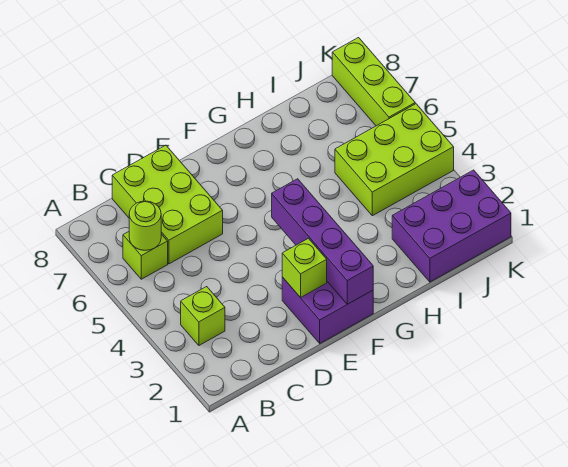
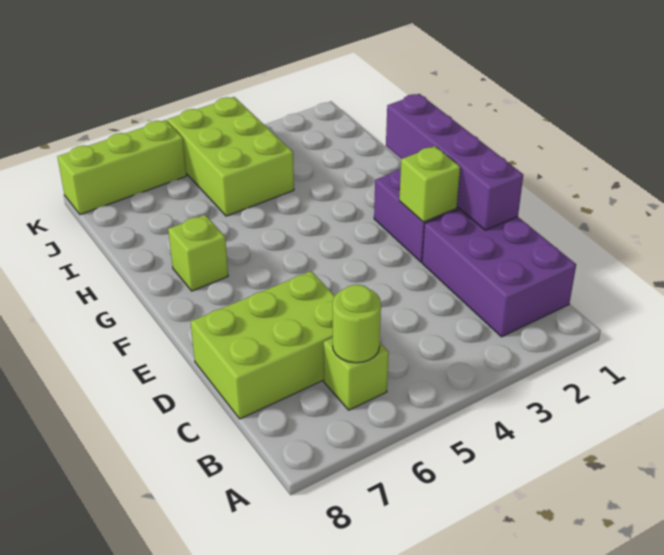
lime 1x1 brick [181,287,225,345] -> lime 1x1 brick moved to [168,215,228,291]
purple 1x4 brick [272,179,373,304] -> purple 1x4 brick turned to [386,94,523,230]
purple 2x3 brick [392,170,511,282] -> purple 2x3 brick moved to [422,209,576,337]

